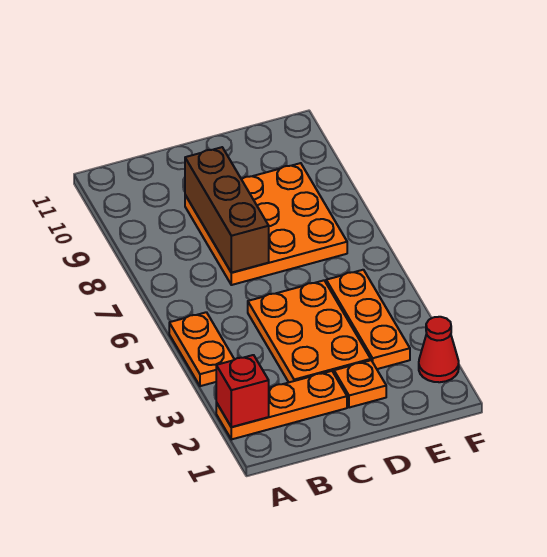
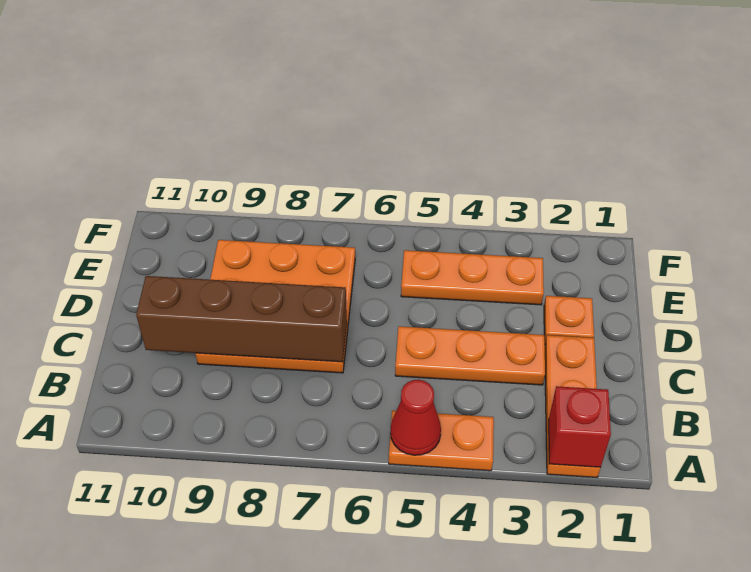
orange 2x3 plate [248,280,371,382] -> orange 1x3 plate [395,326,545,385]
brown 1x3 brick [185,147,269,273] -> brown 1x4 brick [136,276,347,362]
red 1x1 cone [419,317,459,382] -> red 1x1 cone moved to [391,380,441,455]

